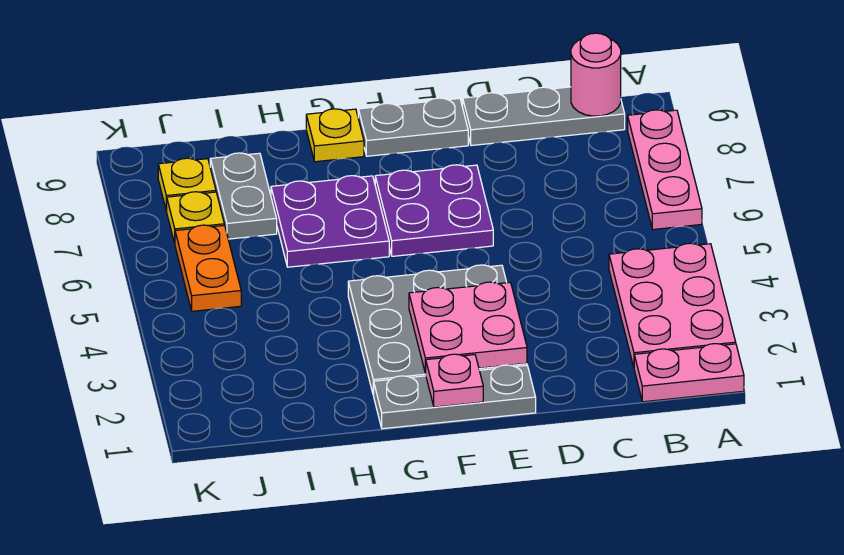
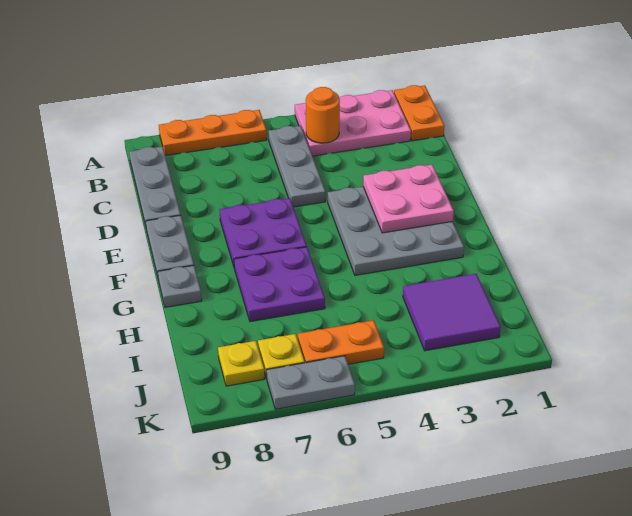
pink 1x2 plate [634,344,744,402] -> orange 1x2 plate [394,85,445,141]
pink 1x3 plate [628,110,702,229] -> orange 1x3 plate [159,110,267,156]
none -> orange 1x1 round brick [306,87,340,143]
pink 1x1 round brick [571,33,621,116] -> none
grey 1x3 plate [374,365,536,429] -> grey 1x3 plate moved to [268,126,326,207]
pink 1x1 plate [426,354,483,407] -> none
yellow 1x1 plate [306,109,364,162] -> grey 1x1 plate [158,265,202,307]
none -> purple 2x2 tile [403,274,501,351]
grey 1x2 plate [210,153,277,239] -> grey 1x2 plate moved to [267,356,355,409]

